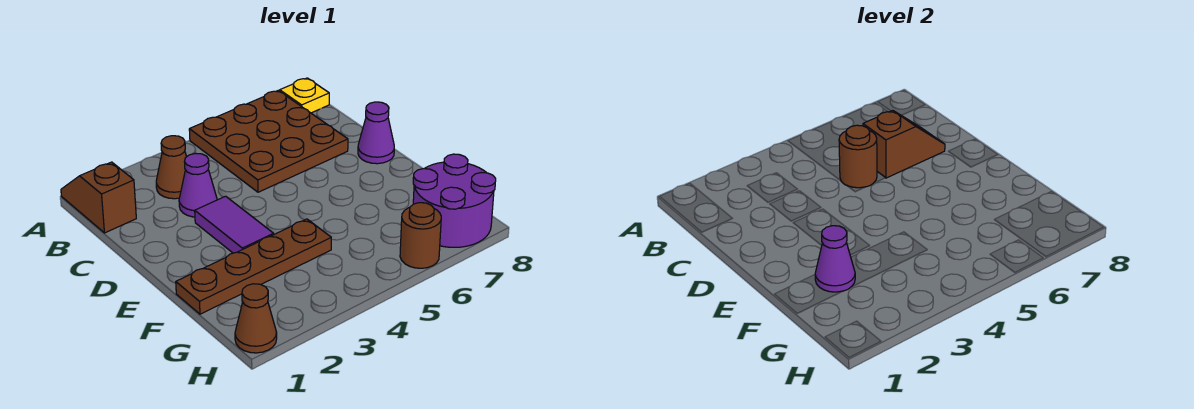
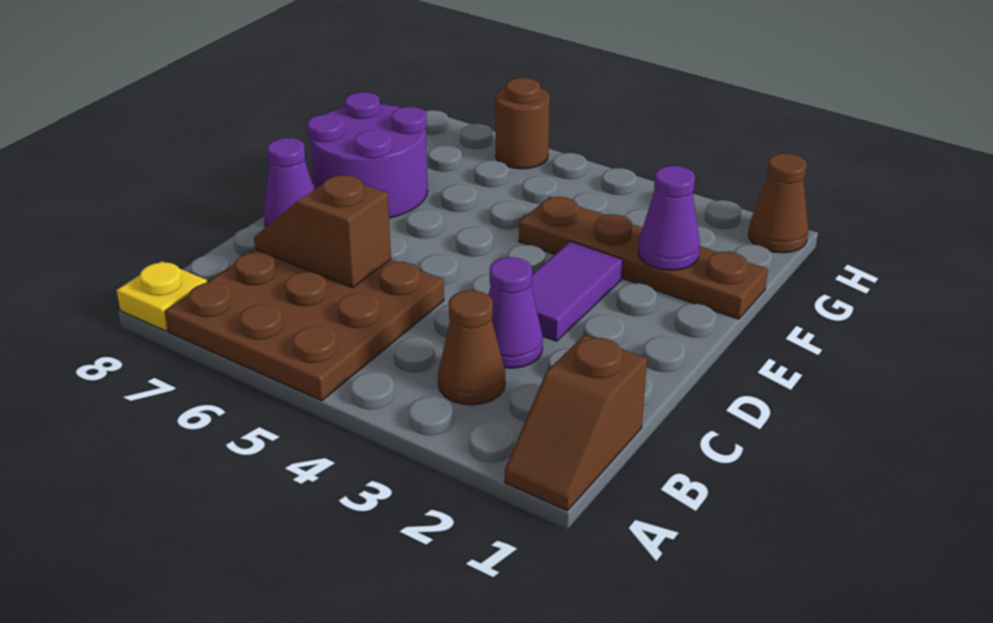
brown 1x1 round brick [839,125,877,188] -> none
purple 2x2 round brick [413,154,496,247] -> purple 2x2 round brick moved to [307,92,428,218]

